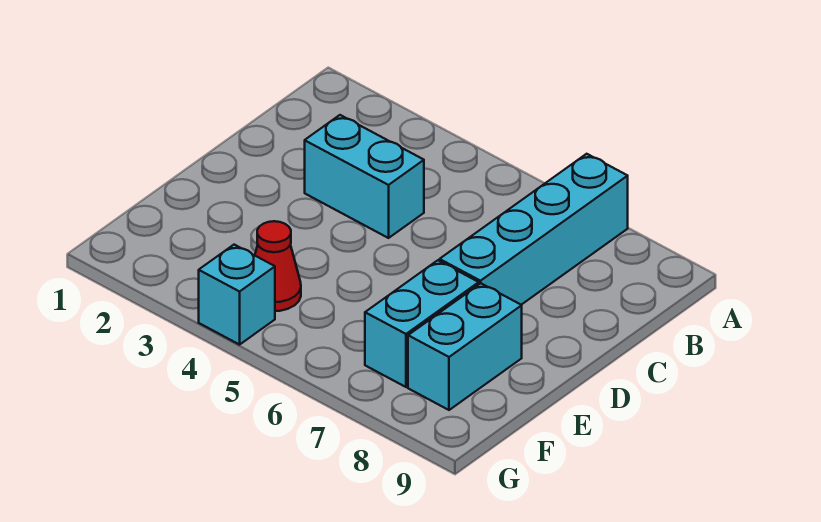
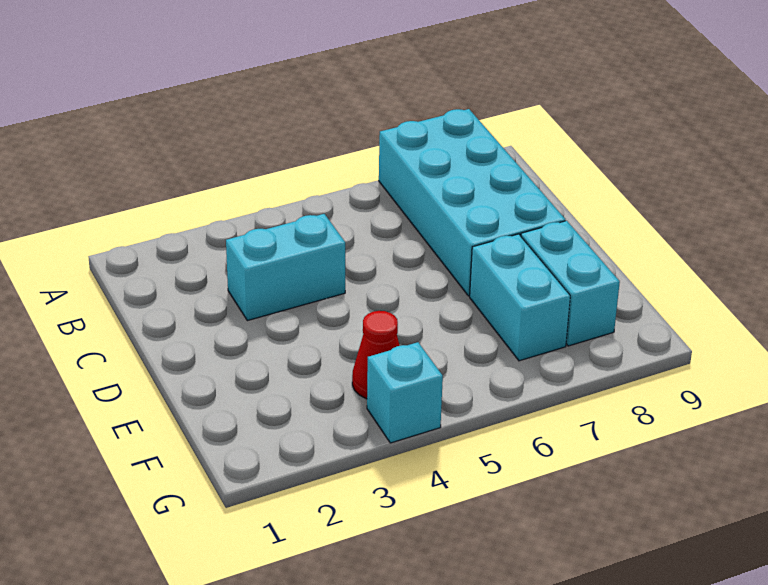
cyan 1x4 brick [440,154,628,305] -> cyan 2x4 brick [379,109,565,296]

